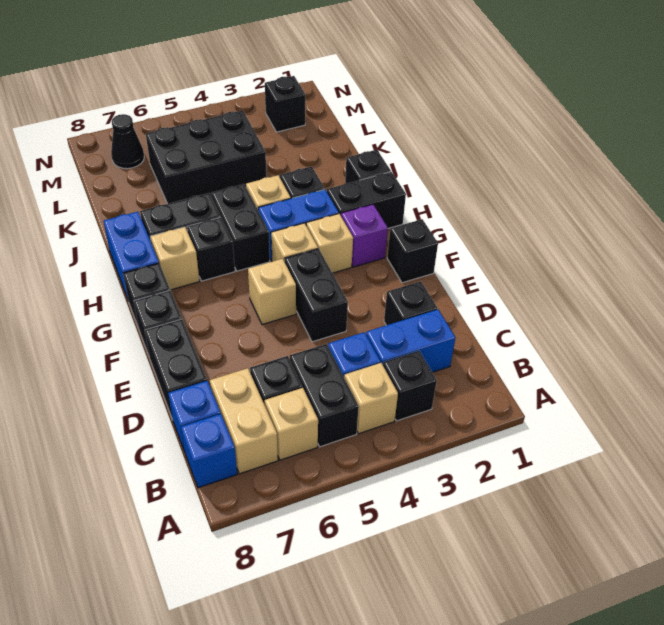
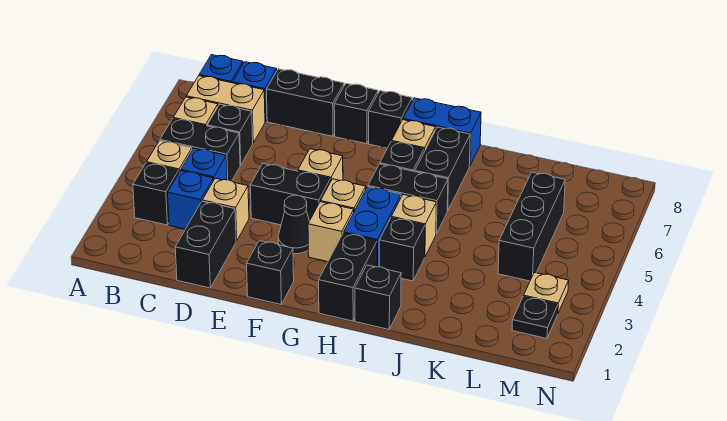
blue 1x2 brick [366,309,456,372] -> blue 1x1 brick [168,171,213,229]
black 1x1 brick [384,281,437,325] -> black 1x2 brick [175,201,236,288]
none -> tan 1x1 brick [202,178,249,241]
purple 1x1 brick [341,204,388,267] -> none
black 2x3 brick [146,110,266,204] -> black 1x3 brick [498,172,565,281]
black 1x1 brick [265,76,305,132] -> black 1x1 plate [512,296,558,339]
none -> tan 1x1 plate [524,272,569,314]
black 1x1 cone [111,114,144,169] -> black 1x1 cone moved to [278,195,309,254]

